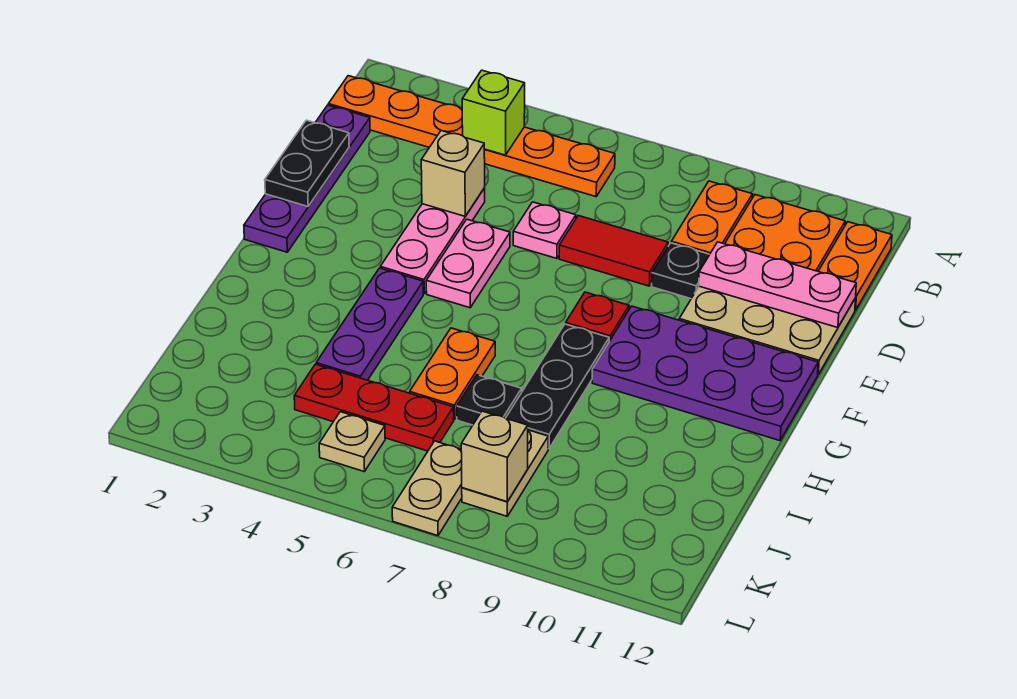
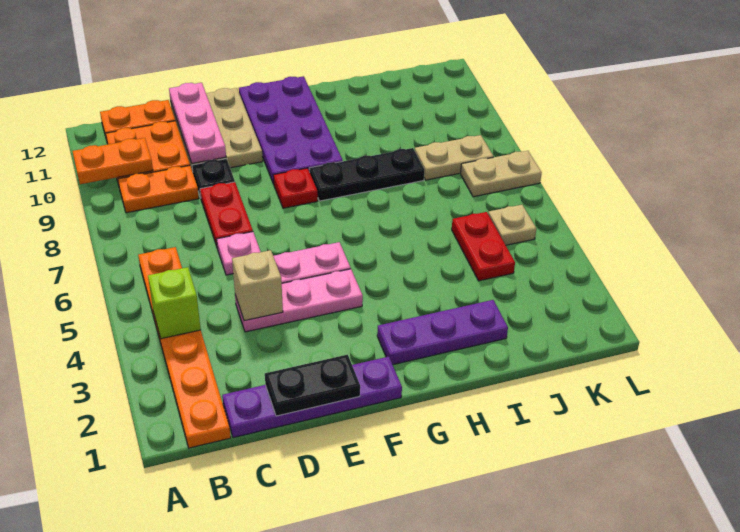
red 1x2 tile [559,216,668,286] -> red 1x2 plate [200,182,253,246]
purple 1x3 plate [316,268,423,380] -> purple 1x3 plate moved to [377,300,508,365]
orange 1x2 plate [410,328,495,419] -> orange 1x2 plate moved to [73,138,153,184]
black 1x1 plate [457,375,522,425] -> none
red 1x3 plate [294,364,454,451] -> red 1x2 plate [452,212,515,281]
tan 1x1 brick [461,411,528,502] -> none

